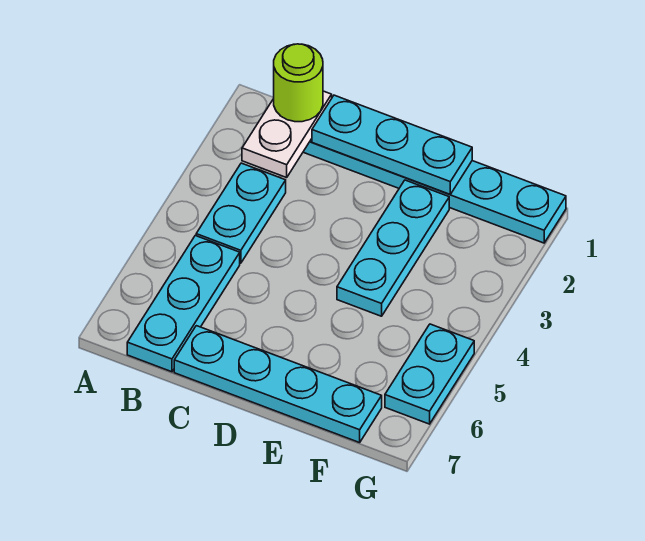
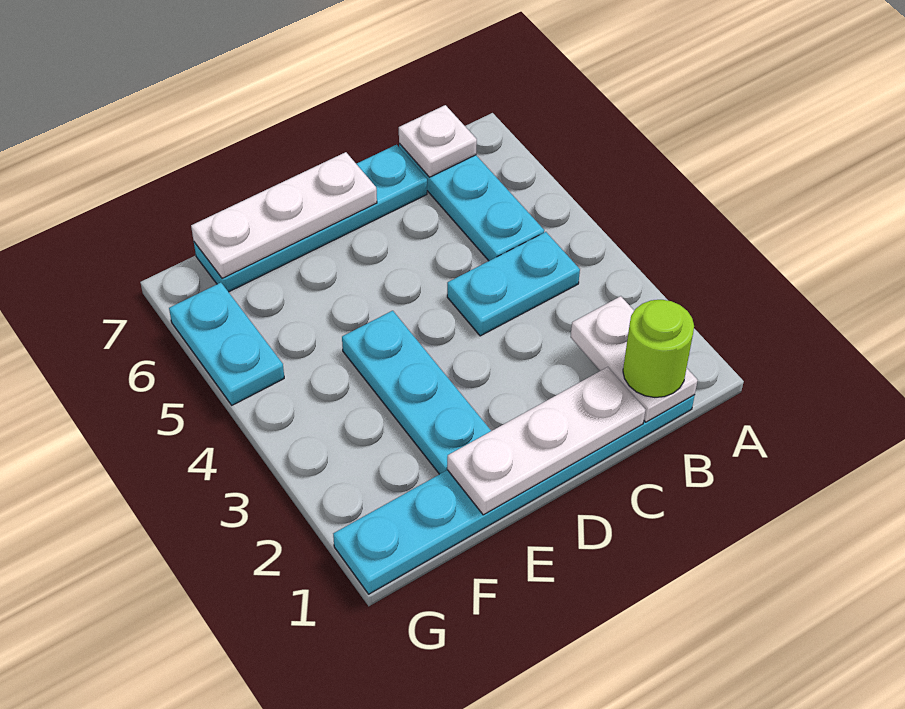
cyan 1x2 plate [196,163,286,263] -> cyan 1x2 plate turned to [447,232,580,336]
none -> white 1x1 plate [399,105,477,177]
cyan 1x3 plate [312,95,472,194] -> white 1x3 plate [447,367,645,515]
none -> white 1x3 plate [191,152,377,278]

